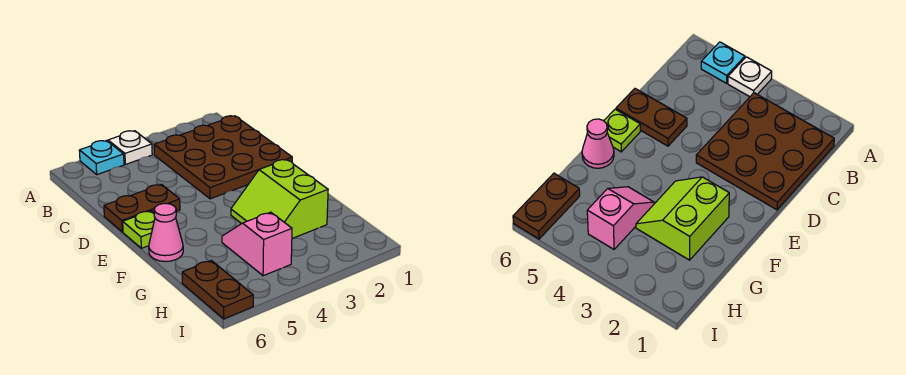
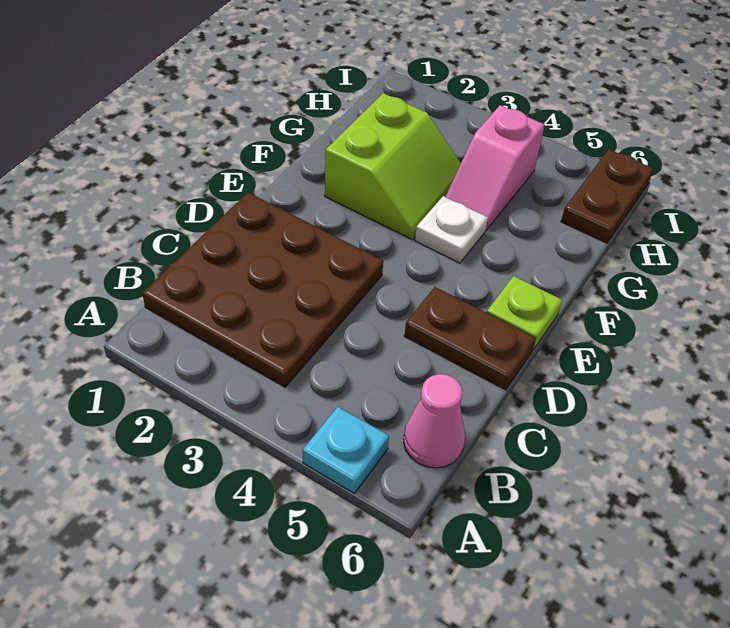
white 1x1 plate [108,131,152,164] -> white 1x1 plate moved to [415,196,488,263]
pink 1x1 cone [149,203,183,262] -> pink 1x1 cone moved to [404,374,465,468]

